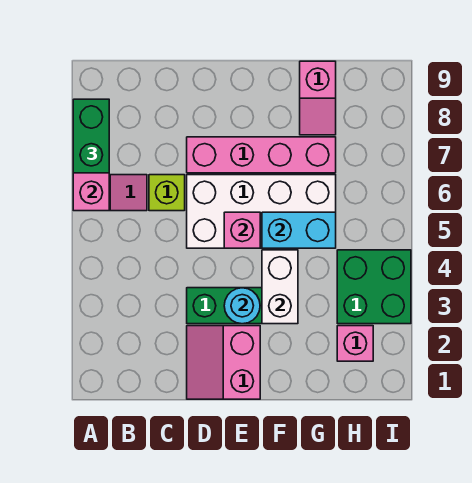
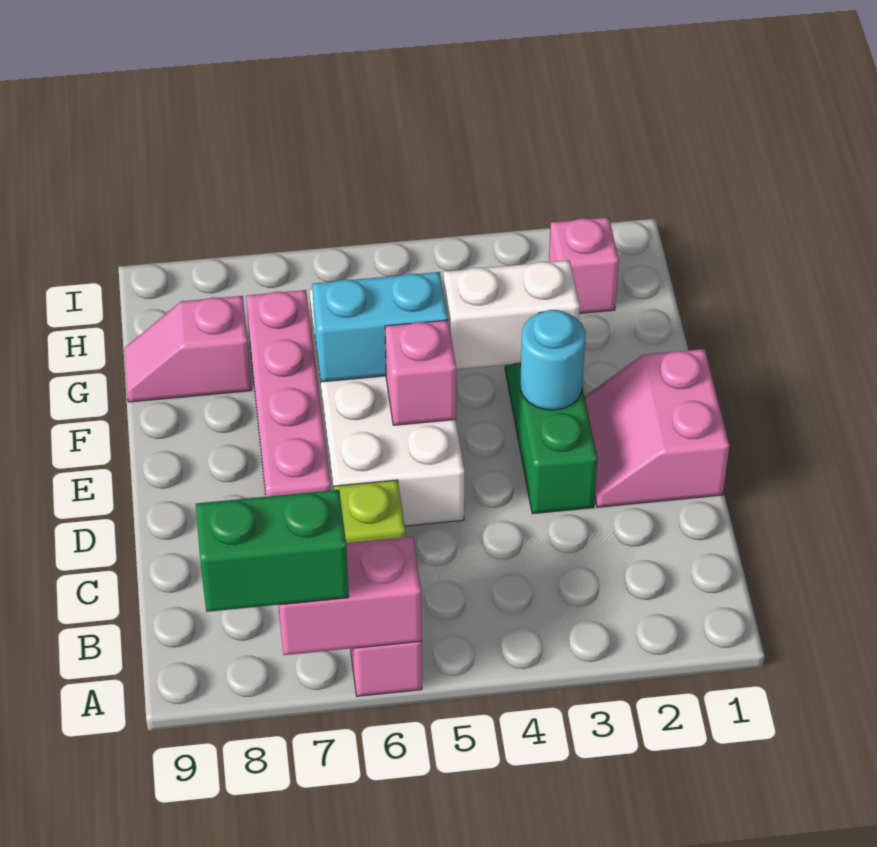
pink 2x2 slope [187,326,260,399] -> pink 2x2 slope turned to [585,349,729,507]
cyan 1x2 brick [262,212,336,248] -> cyan 1x2 brick turned to [312,272,448,382]
pink 1x2 slope [300,61,336,135] -> pink 1x2 slope turned to [124,296,252,402]
green 2x2 brick [337,250,411,324] -> none

